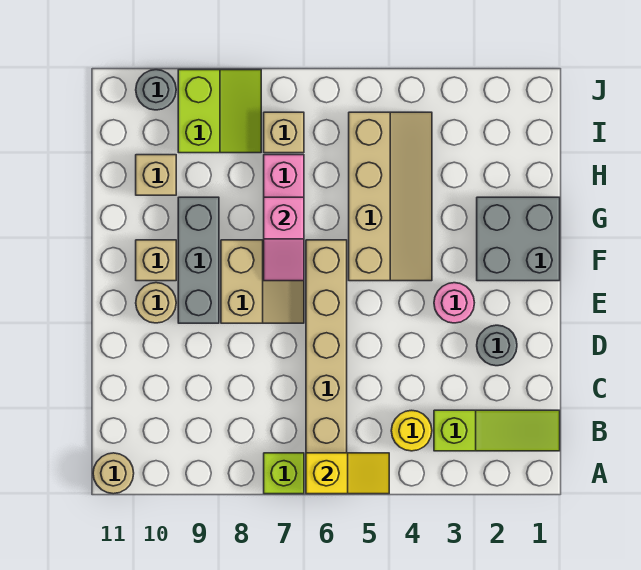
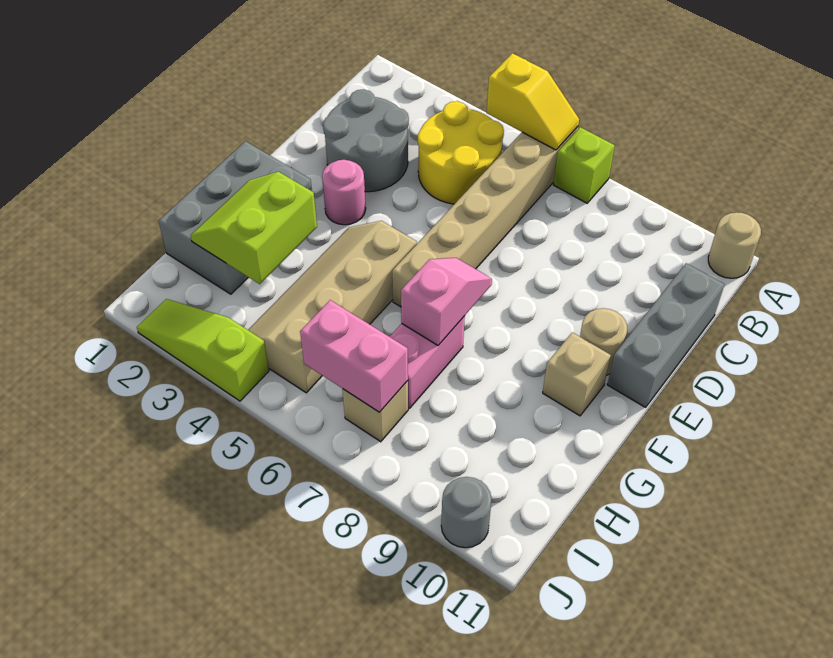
yellow 1x2 slope [306,453,389,494] -> yellow 1x2 slope turned to [487,53,579,150]
lime 1x3 slope [434,410,560,451] -> lime 1x3 slope moved to [137,299,269,401]
yellow 1x1 round brick [391,410,432,451] -> yellow 2x2 round brick [418,101,504,204]
grey 1x1 round brick [477,325,517,366] -> grey 2x2 round brick [323,89,409,192]
tan 2x2 slope [221,240,304,323] -> none
grey 1x3 brick [178,197,219,323] -> grey 1x3 brick moved to [607,263,724,407]
grey 2x2 brick [477,197,560,281] -> grey 2x3 brick [159,141,312,294]
tan 1x1 brick [136,155,176,195] -> none
none -> pink 1x2 brick [300,300,408,412]
lime 2x2 slope [178,70,261,153] -> lime 2x2 slope moved to [191,172,317,284]

